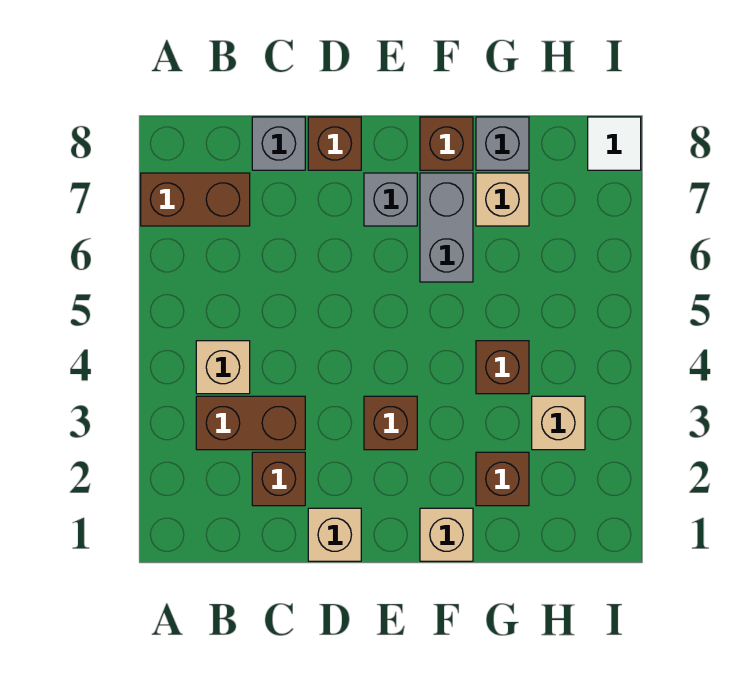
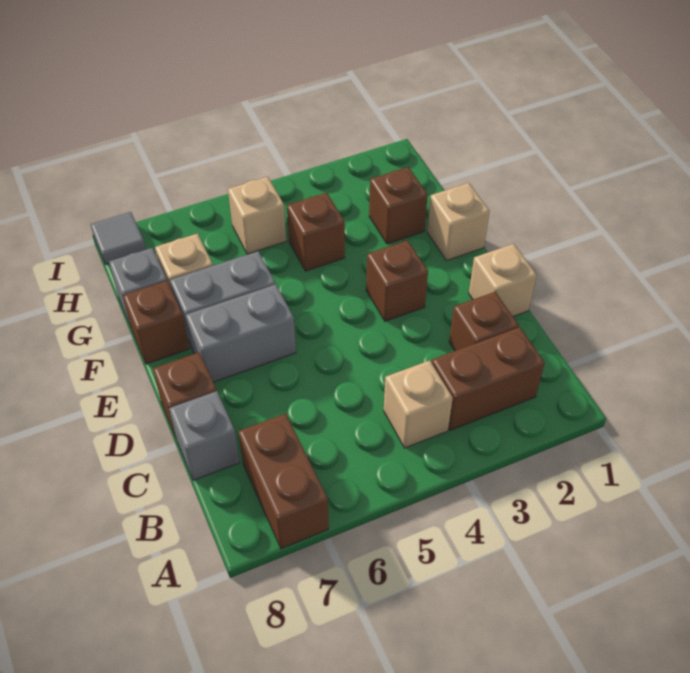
brown 1x2 brick [196,396,305,450] -> brown 1x2 brick turned to [432,327,545,430]
grey 1x1 brick [364,173,417,226] -> grey 1x2 brick [186,284,296,382]
tan 1x1 brick [532,396,585,450] -> tan 1x1 brick moved to [228,177,286,254]
white 1x1 tile [588,117,641,170] -> grey 1x1 tile [90,212,146,265]

